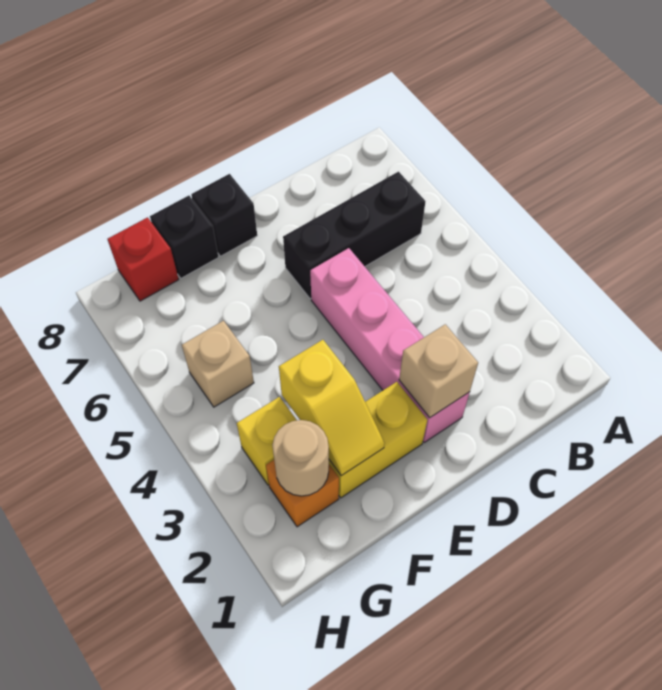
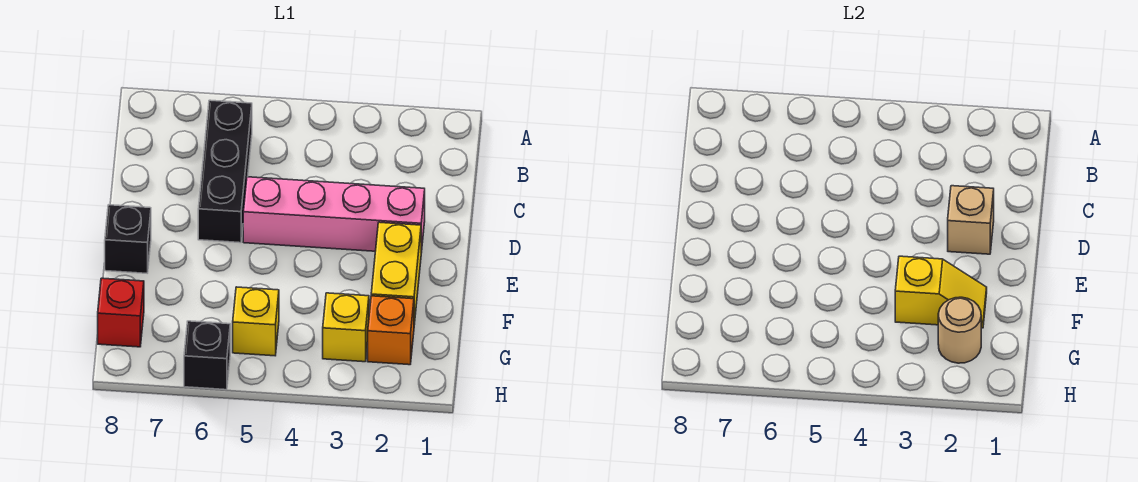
black 1x1 brick [150,196,218,278] -> black 1x1 brick moved to [184,321,230,390]
tan 1x1 brick [182,321,254,407] -> yellow 1x1 brick [233,287,279,356]

